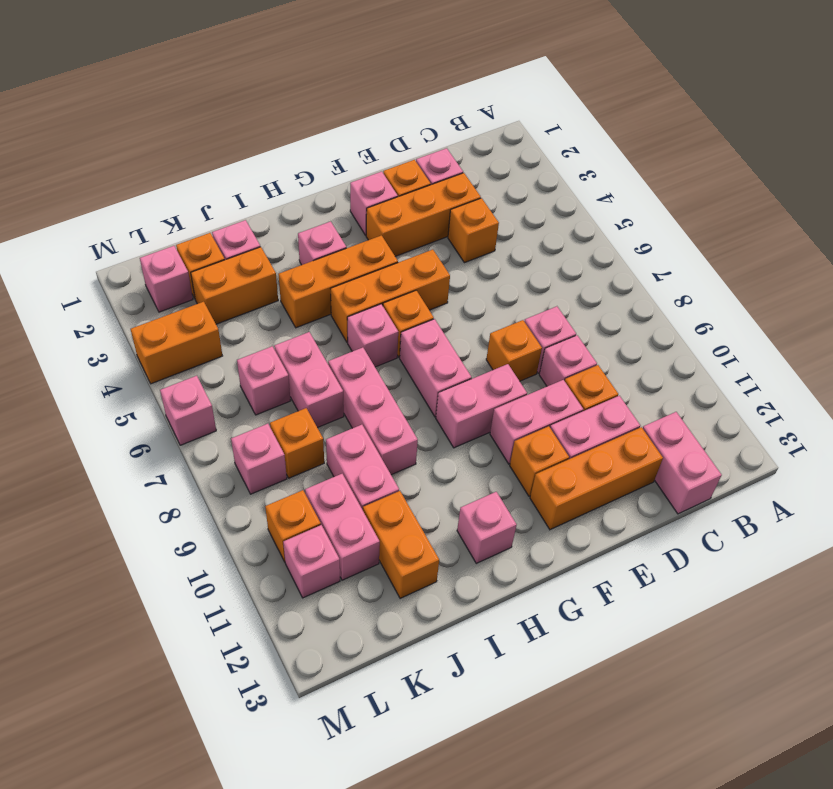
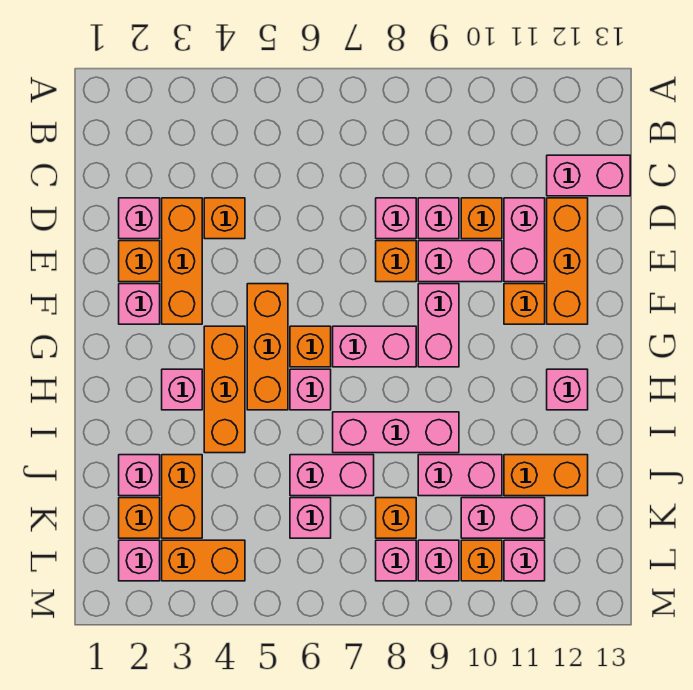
pink 1x2 brick [490,380,583,464] -> pink 1x2 brick turned to [418,241,502,282]
orange 1x2 brick [131,302,222,384] -> orange 1x2 brick turned to [162,540,245,581]
pink 1x1 brick [160,376,216,445] -> pink 1x1 brick moved to [418,540,459,581]

